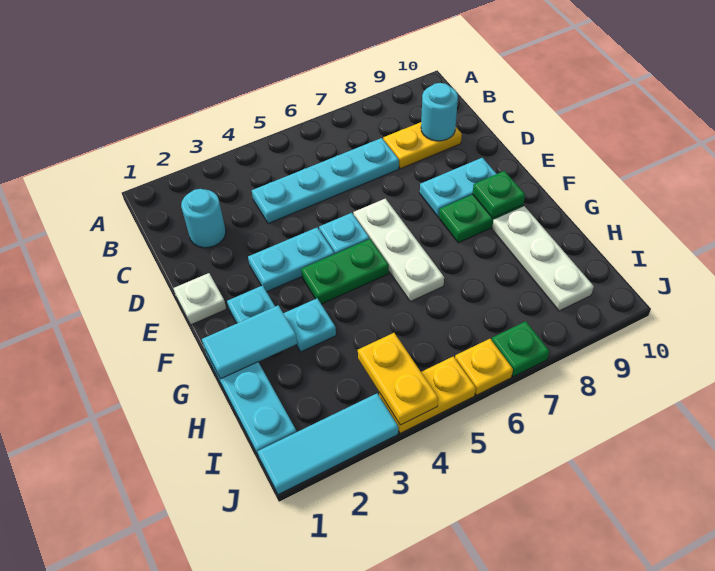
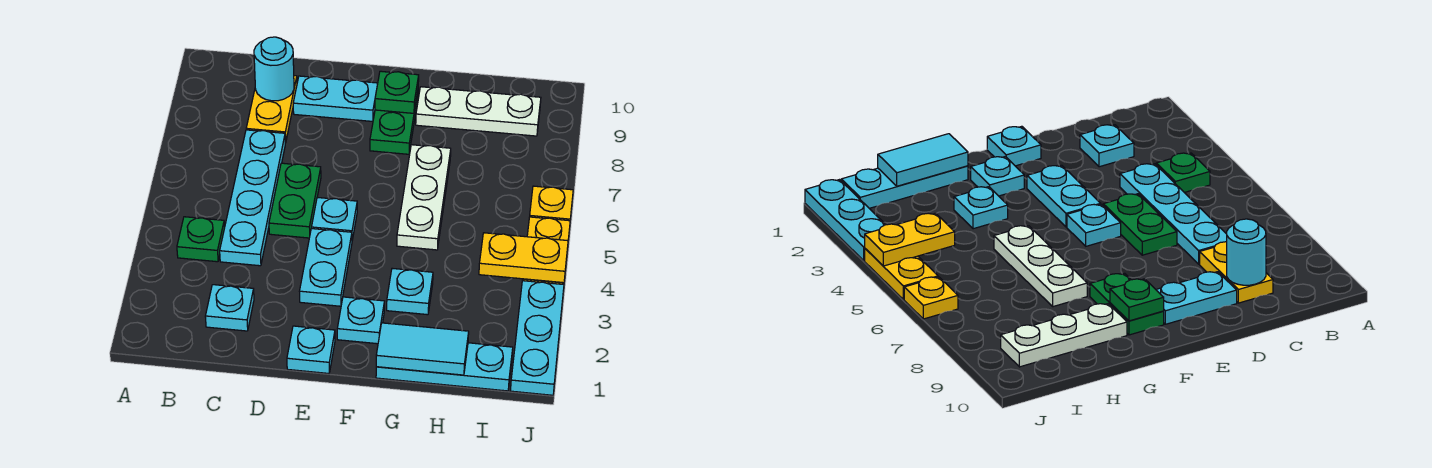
cyan 1x1 round brick [181,189,226,248] -> cyan 1x1 plate [205,285,254,331]
white 1x1 plate [173,273,226,325] -> cyan 1x1 plate [287,326,335,373]
white 1x3 plate [353,199,444,301] -> white 1x3 plate turned to [397,145,451,250]
cyan 1x2 plate [420,158,496,217] -> cyan 1x2 plate turned to [293,76,378,121]
green 1x2 plate [301,239,389,304] -> green 1x2 plate moved to [269,163,321,238]
cyan 1x2 tile [202,305,297,379] -> cyan 1x2 tile turned to [376,323,469,375]
cyan 1x3 tile [258,394,398,495] -> cyan 1x3 plate [511,281,564,395]
green 1x1 plate [492,321,549,377] -> green 1x1 plate moved to [177,217,225,262]

